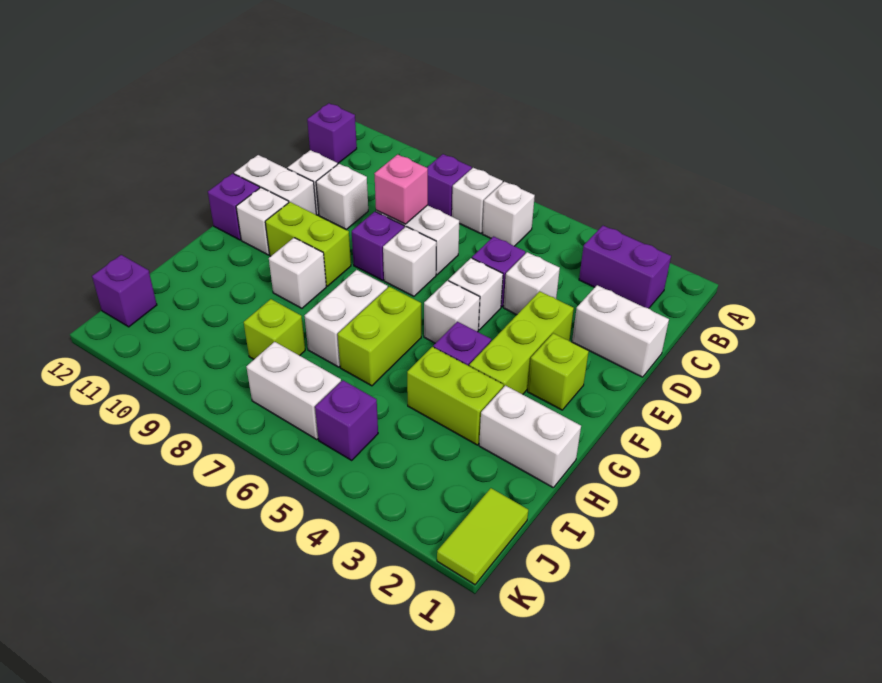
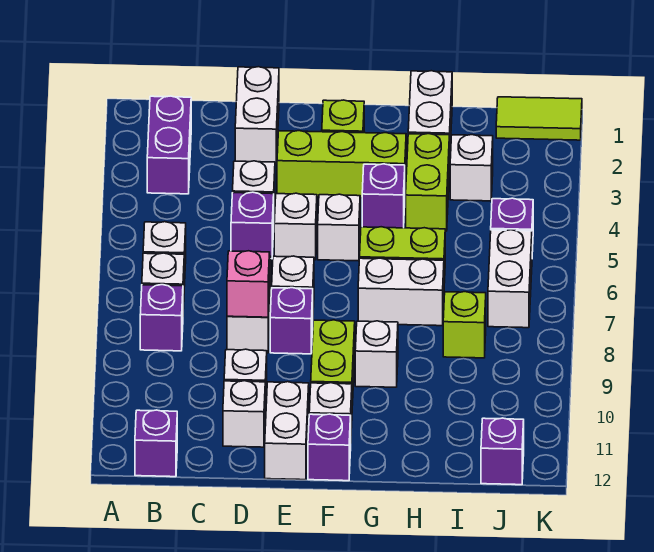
none -> white 1x1 brick [450,135,493,201]

